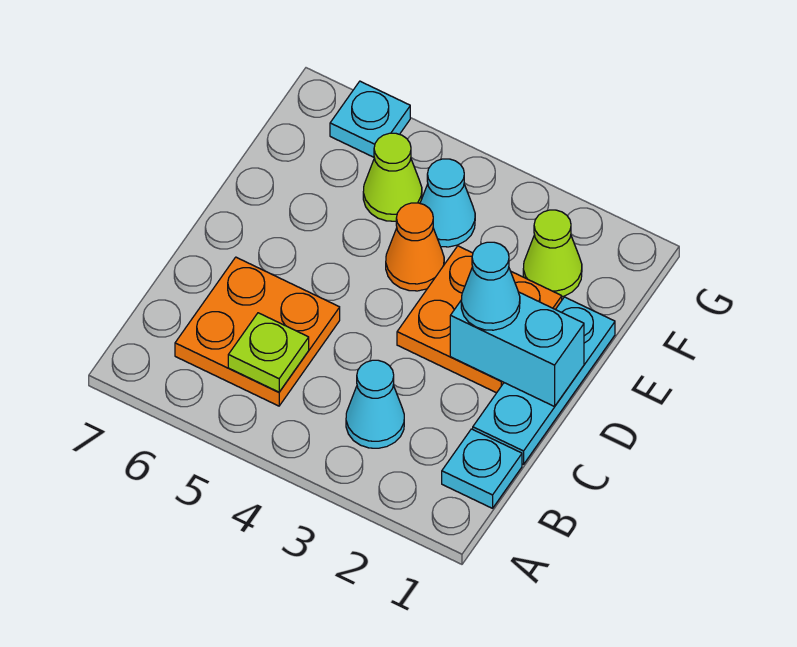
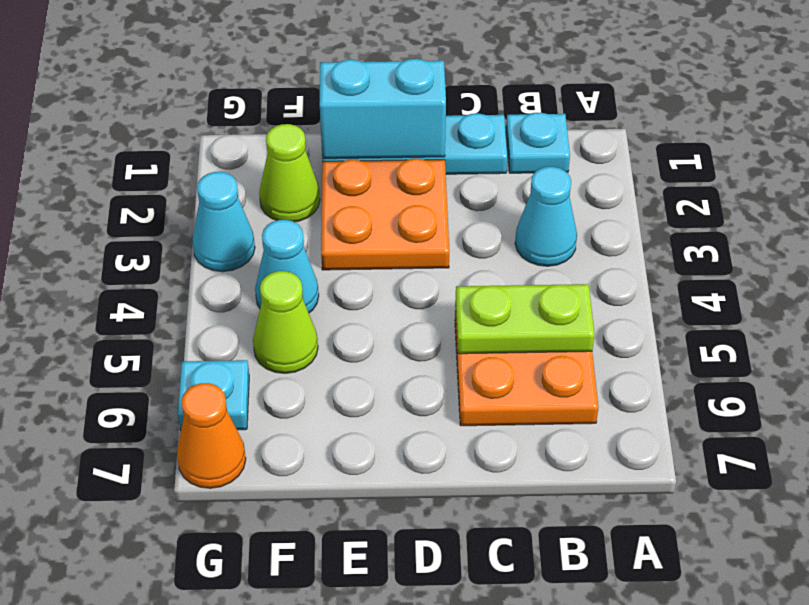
lime 1x1 plate [228,313,309,392] -> lime 1x2 plate [455,284,594,354]
cyan 1x2 brick [450,292,584,406] -> cyan 1x2 brick turned to [320,59,446,159]
cyan 1x1 cone [461,242,520,330] -> cyan 1x1 cone moved to [192,172,255,272]
orange 1x1 cone [386,203,444,291] -> orange 1x1 cone moved to [177,383,246,488]

